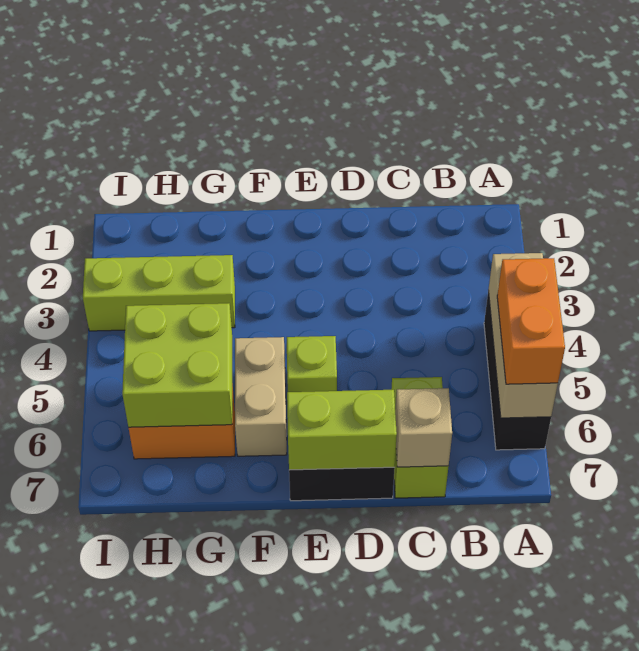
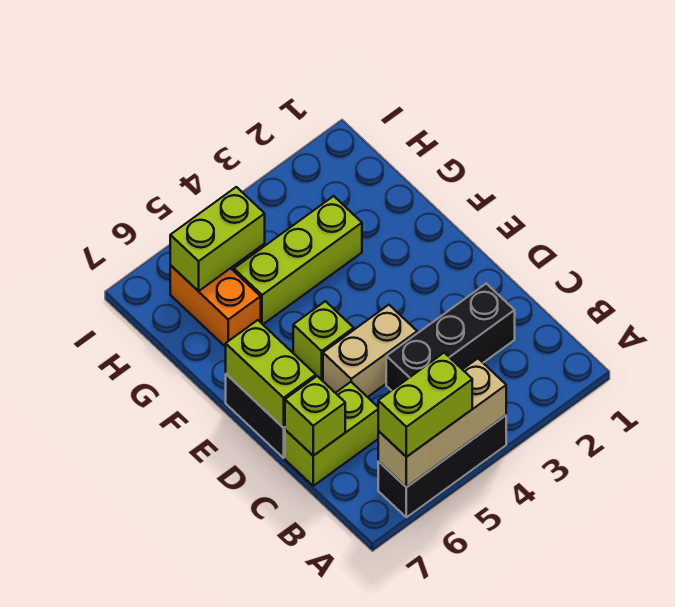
orange 1x2 brick [497,258,565,384] -> lime 1x2 brick [378,353,472,457]
none -> black 1x3 brick [386,284,515,391]
tan 1x1 brick [395,388,452,467] -> lime 1x1 brick [285,376,345,456]
tan 1x2 brick [235,337,287,456] -> tan 1x2 brick moved to [323,305,417,397]
lime 1x3 brick [83,255,235,331] -> lime 1x3 brick turned to [234,196,362,324]
lime 2x2 brick [122,303,232,427] -> lime 1x2 brick [170,187,265,291]

